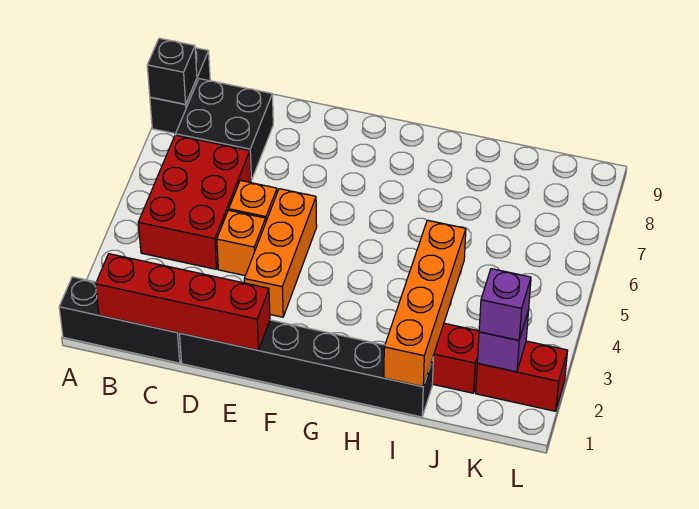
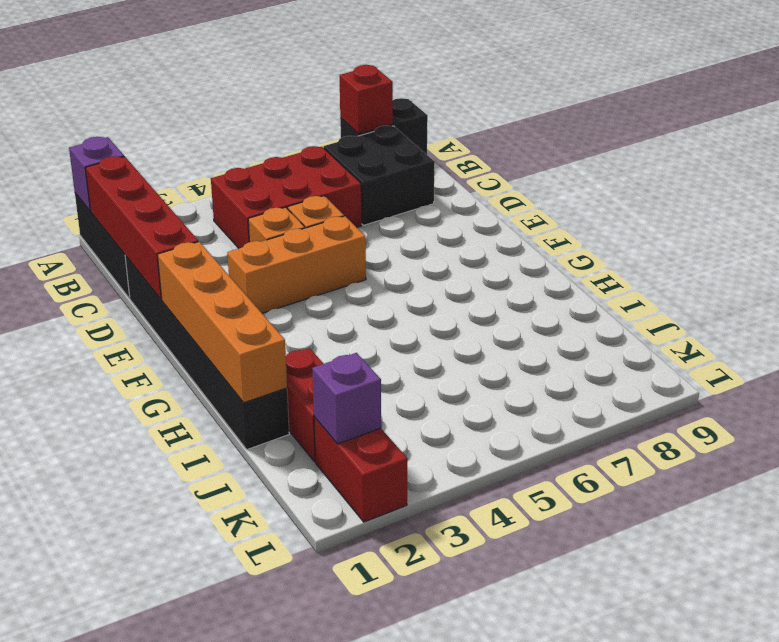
black 1x1 brick [147,38,197,104] -> red 1x1 brick [340,65,393,134]
orange 1x4 brick [384,220,466,387] -> orange 1x4 brick turned to [157,242,287,403]
purple 1x1 brick [479,269,531,340] -> purple 1x1 brick moved to [69,137,124,211]

